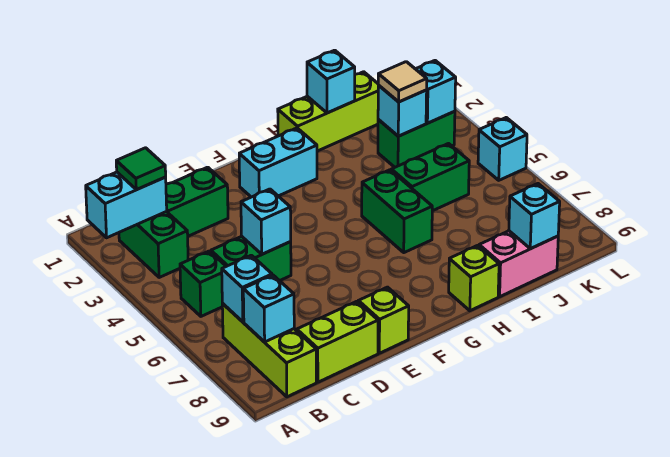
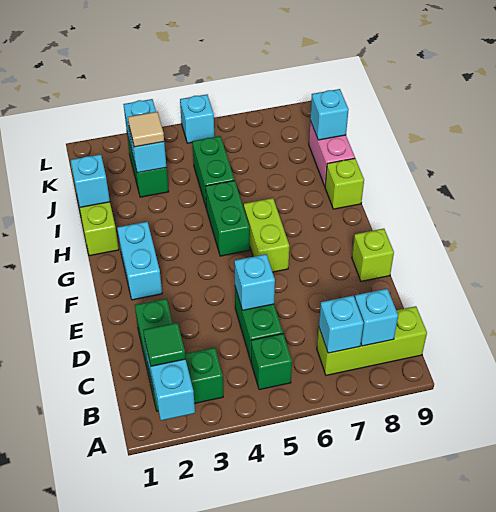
lime 1x2 brick [297,301,378,382] -> lime 1x2 brick moved to [244,198,289,272]
green 1x2 brick [362,170,432,253] -> green 1x2 brick turned to [206,180,250,256]

